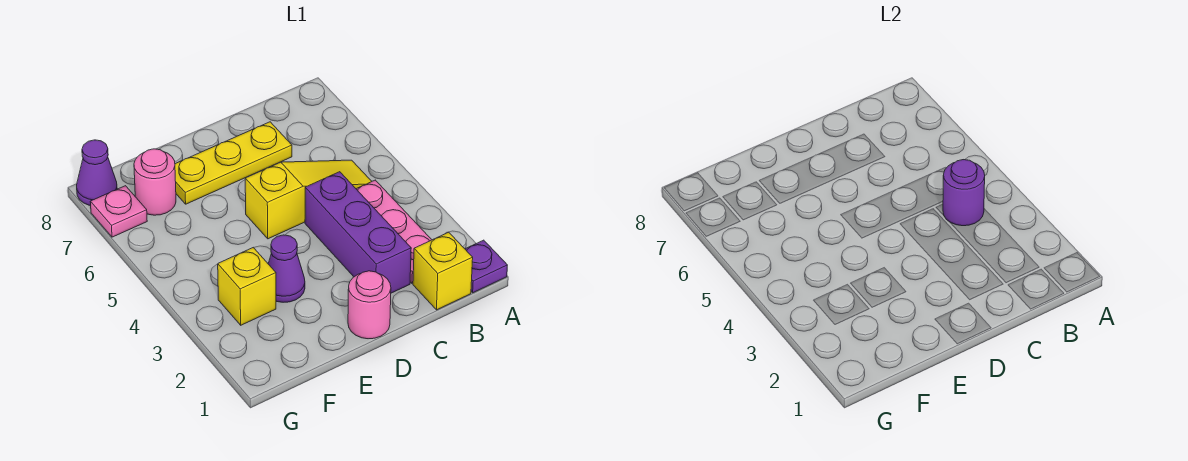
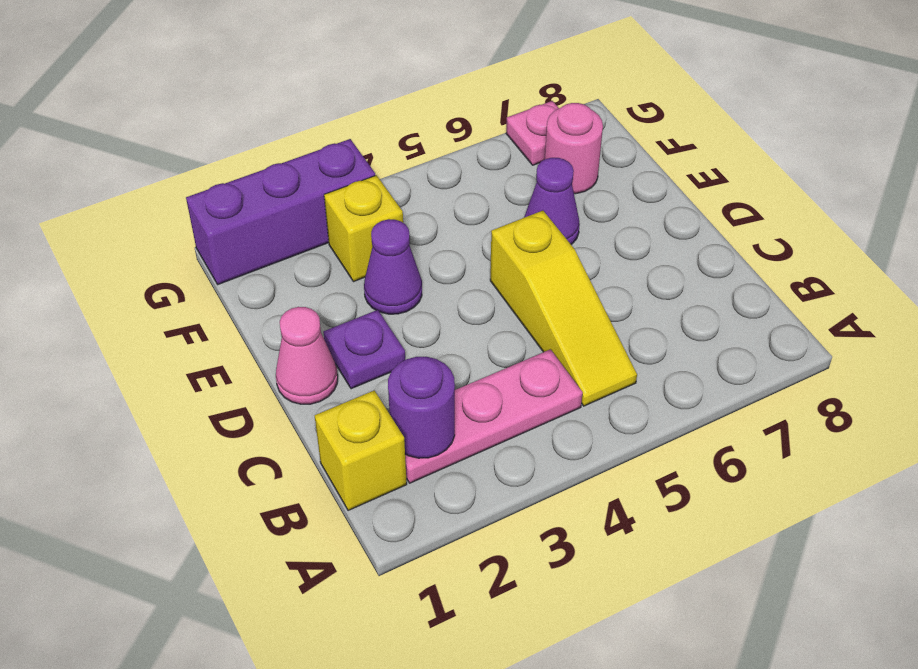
purple 1x1 plate [465,240,507,293] -> purple 1x1 plate moved to [323,310,405,389]
purple 1x1 round brick [943,160,985,226] -> purple 1x1 round brick moved to [388,357,455,458]
purple 1x3 brick [305,172,411,293] -> purple 1x3 brick moved to [186,139,375,284]
yellow 1x3 plate [175,122,292,204] -> none
pink 1x1 round brick [348,271,391,339] -> pink 1x1 cone [276,307,338,404]
purple 1x1 cone [77,140,117,206] -> purple 1x1 cone moved to [524,158,580,244]

